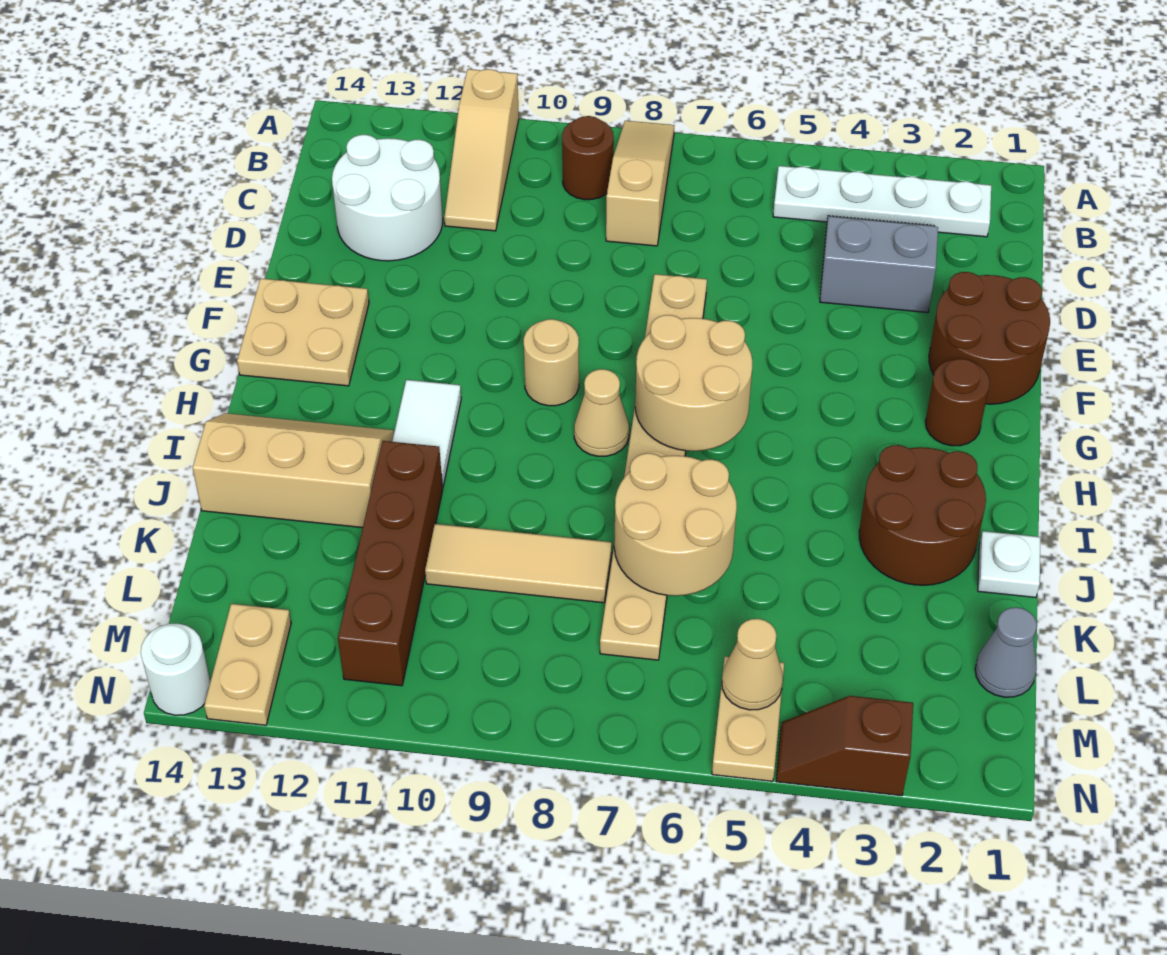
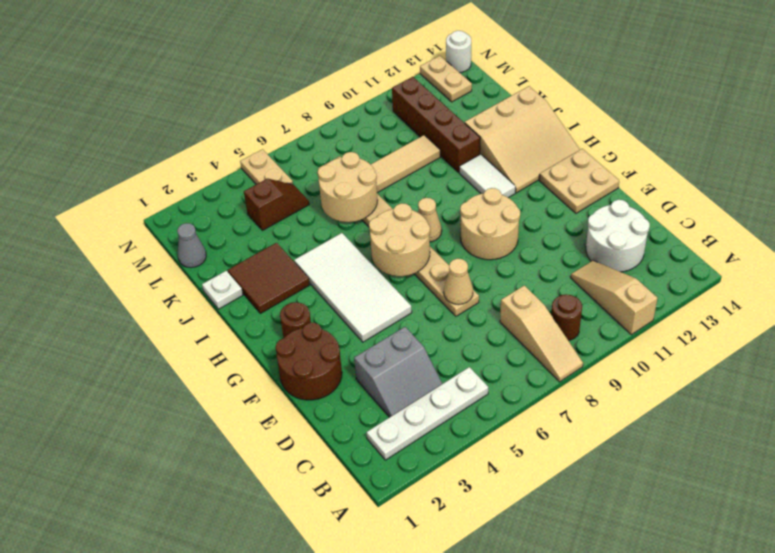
none -> white 2x4 tile [294,233,412,342]
tan 1x1 round brick [524,319,579,406] -> tan 2x2 round brick [460,188,520,260]
brown 2x2 round brick [859,445,986,585] -> brown 2x2 tile [228,243,310,314]
tan 2x3 slope [193,413,394,528] -> tan 3x3 slope [465,86,580,193]
tan 1x1 cone [722,619,783,710] -> tan 1x1 cone moved to [444,259,473,304]
brown 1x2 slope [776,696,913,796] -> brown 1x2 slope moved to [244,178,309,230]

